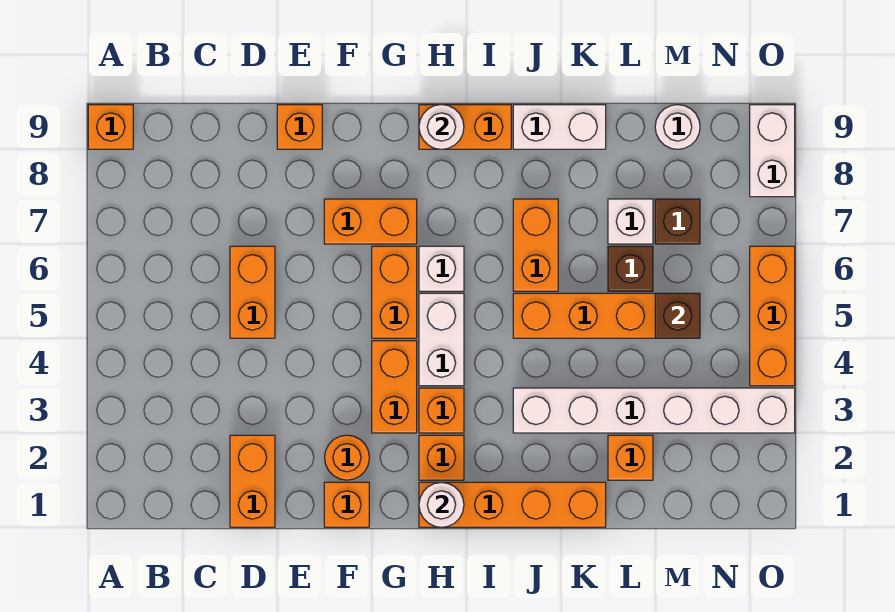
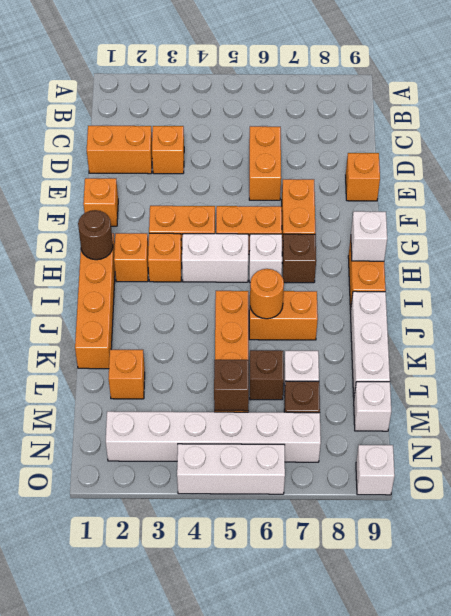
orange 1x1 brick [88,105,133,149] -> orange 1x1 brick moved to [152,126,184,174]
orange 1x2 brick [230,246,275,338] -> orange 1x2 brick turned to [249,126,281,200]
orange 1x1 round brick [325,435,369,480] -> orange 1x1 round brick moved to [250,269,284,319]
white 1x1 round brick [419,482,464,527] -> brown 1x1 round brick [78,210,113,260]
none -> brown 1x1 brick [282,234,316,283]
white 1x1 round brick [419,105,464,149] -> white 1x1 brick [351,211,387,261]
white 1x6 brick [513,388,795,433] -> white 1x6 brick turned to [106,411,321,462]
white 1x2 brick [513,105,606,149] -> white 1x3 brick [350,291,390,397]
white 1x1 round brick [655,105,700,149] -> white 1x1 brick [354,382,391,431]
orange 1x3 brick [750,246,795,386] -> white 1x3 brick [177,444,285,494]
white 1x2 brick [750,105,795,197] -> white 1x1 brick [356,445,395,495]

